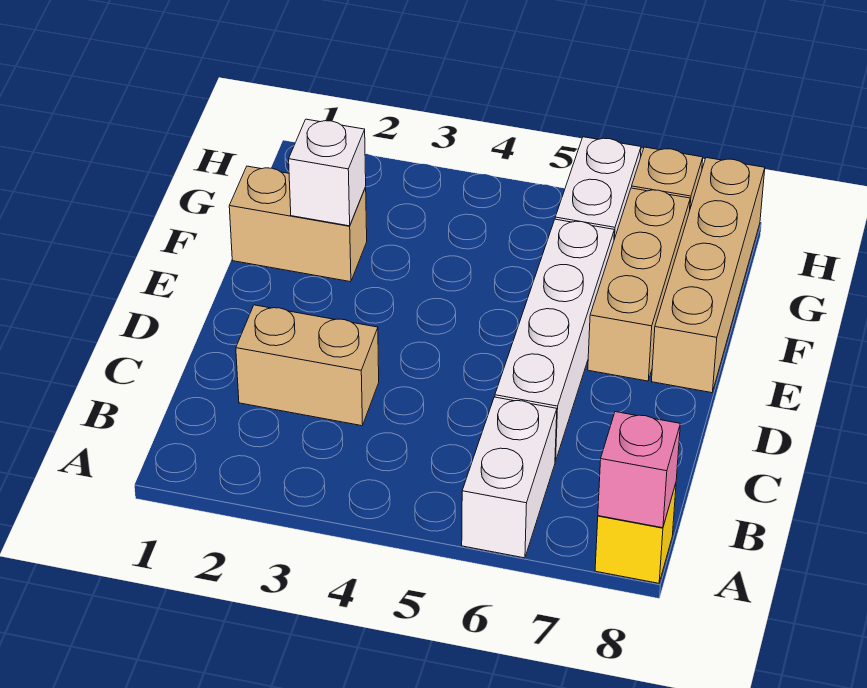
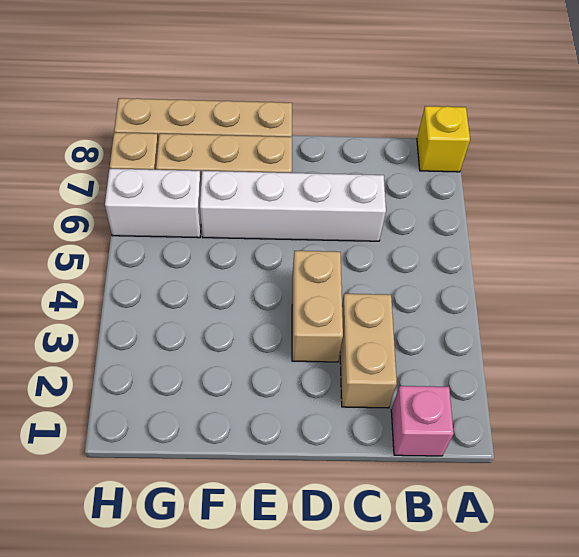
white 1x2 brick [462,397,557,558] -> none
pink 1x1 brick [598,412,680,528] -> pink 1x1 brick moved to [391,386,454,456]
tan 1x2 brick [229,166,367,282] -> tan 1x2 brick moved to [292,251,343,362]
white 1x1 brick [289,119,366,226] -> none

